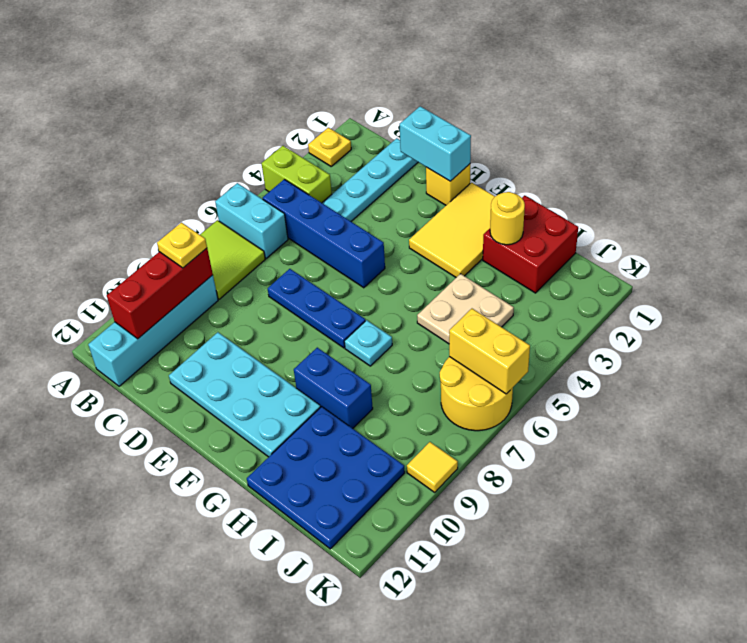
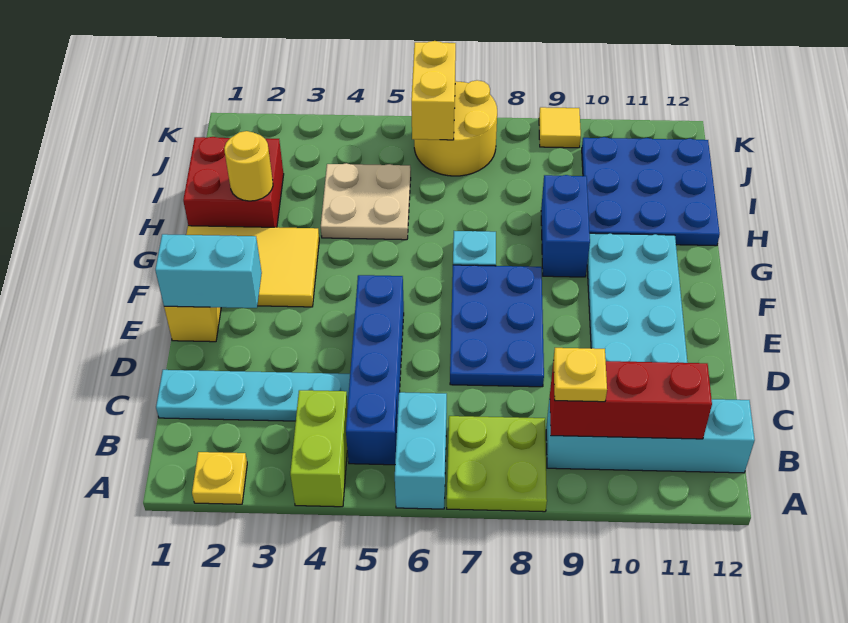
lime 2x2 tile [200,220,265,299] -> lime 2x2 plate [447,416,547,512]
cyan 1x2 brick [400,106,471,181] -> cyan 1x2 brick turned to [155,234,262,308]
blue 1x3 plate [268,269,365,348] -> blue 2x3 plate [450,265,544,387]

